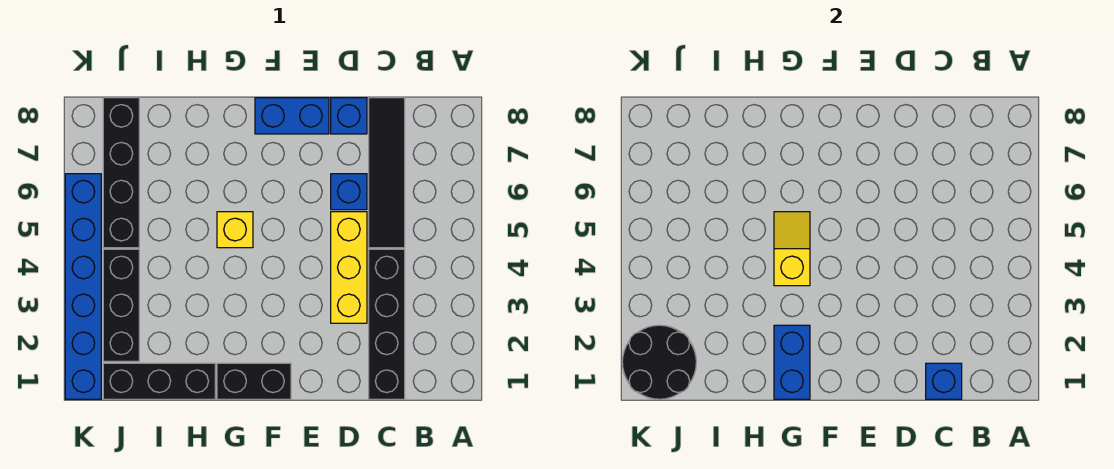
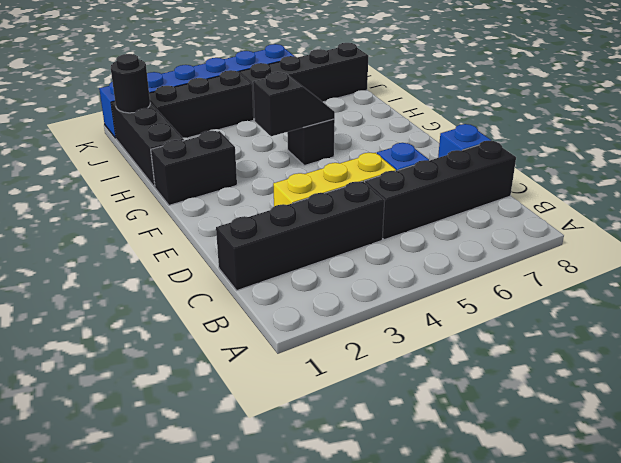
blue 1x1 brick [926,363,962,399] -> none
black 1x4 tile [369,98,405,248] -> black 1x4 brick [365,141,516,240]
blue 1x2 brick [255,98,329,134] -> none
black 1x2 brick [217,363,291,399] -> black 1x2 brick turned to [151,131,237,205]
blue 1x2 brick [774,325,810,399] -> none
yellow 1x2 slope [774,212,810,286] -> black 1x2 slope [253,72,335,136]
yellow 1x1 brick [217,212,253,248] -> black 1x1 brick [287,119,335,165]
black 2x2 round brick [622,325,696,399] -> black 1x1 round brick [111,54,150,113]

